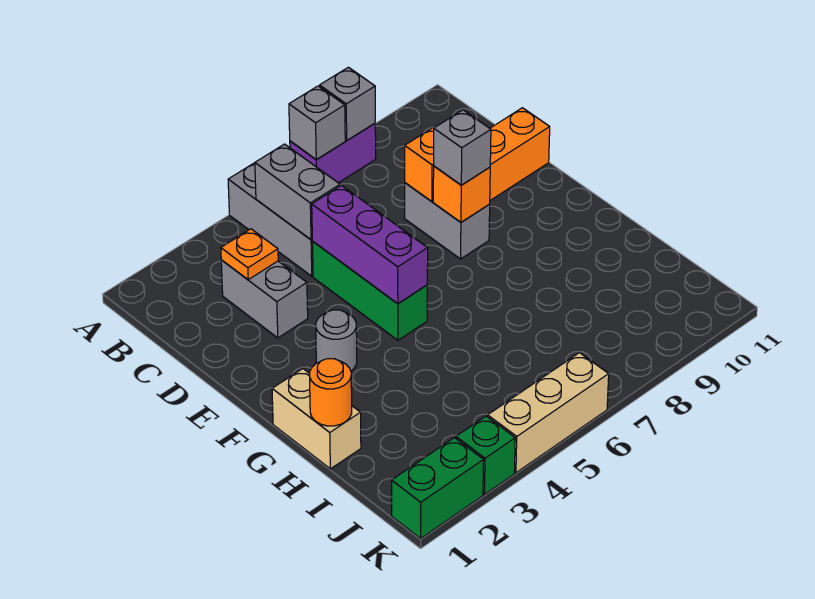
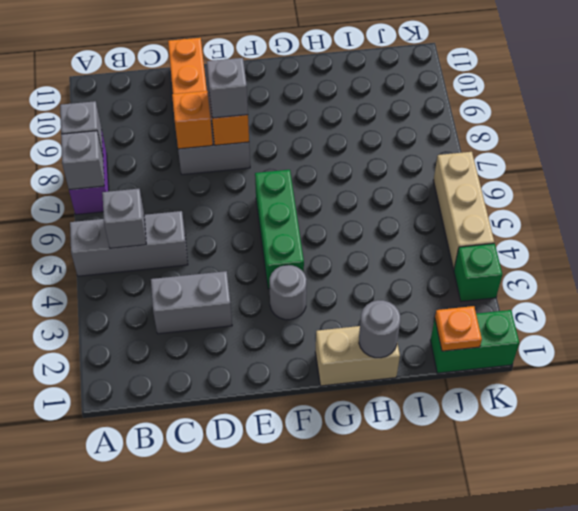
grey 1x2 brick [255,144,340,240] -> grey 1x1 brick [102,189,146,248]
orange 1x1 plate [221,229,278,280] -> orange 1x1 plate moved to [435,306,482,351]
green 1x3 brick [312,242,427,340] -> green 1x3 brick turned to [255,170,304,289]
purple 1x3 brick [312,185,428,304] -> none
orange 1x1 round brick [310,359,352,426] -> grey 1x1 round brick [359,300,400,358]
green 1x2 brick [392,438,484,539] -> green 1x2 brick turned to [430,310,519,373]

